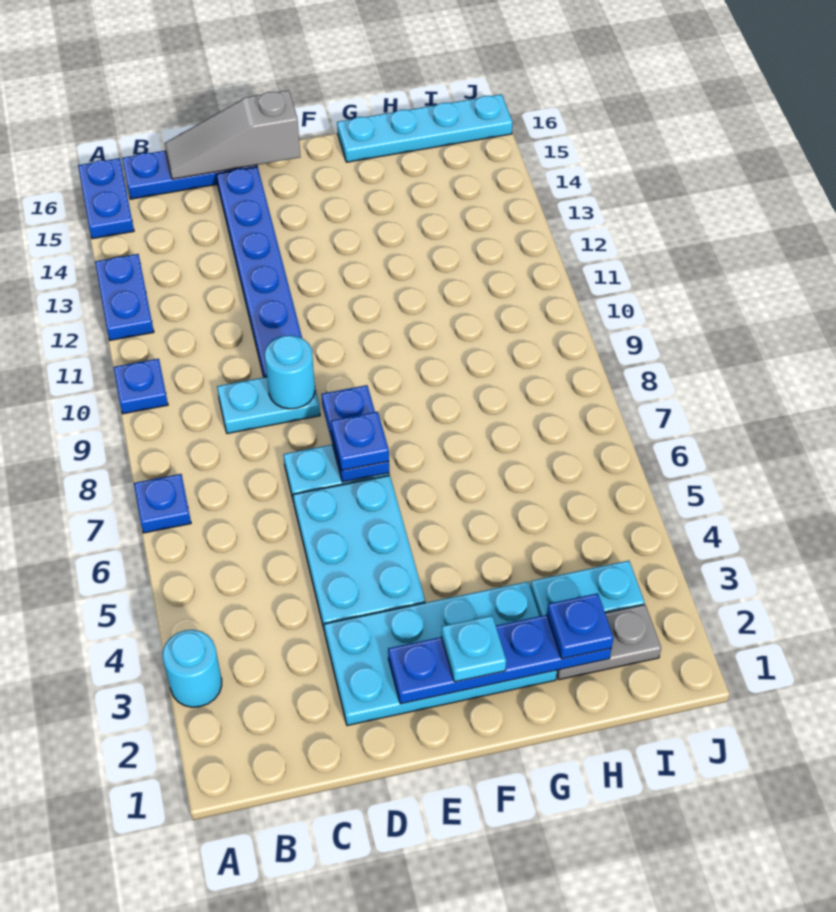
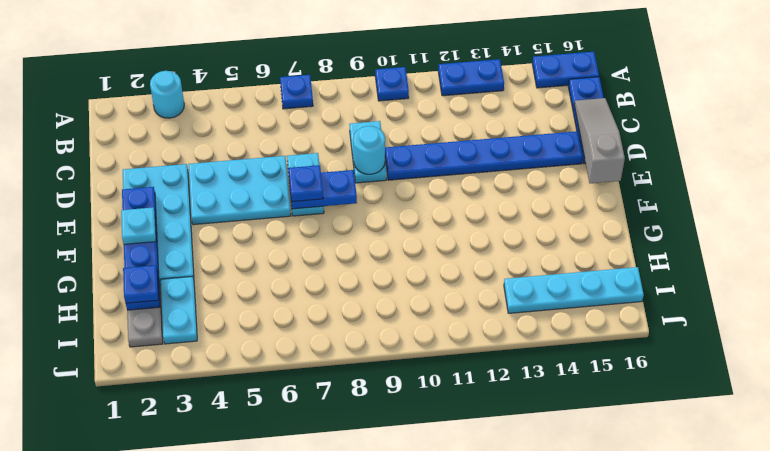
cyan 1x4 plate [337,94,513,162] -> cyan 1x4 plate turned to [504,267,644,313]

